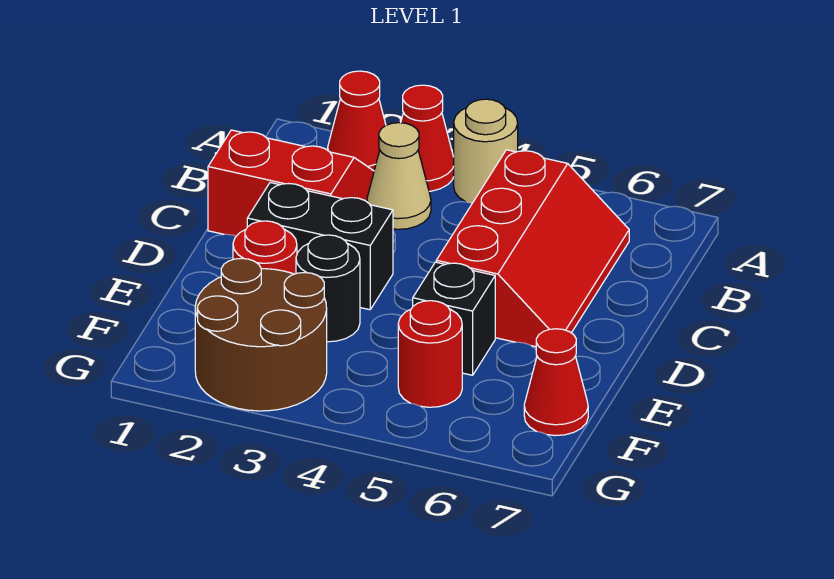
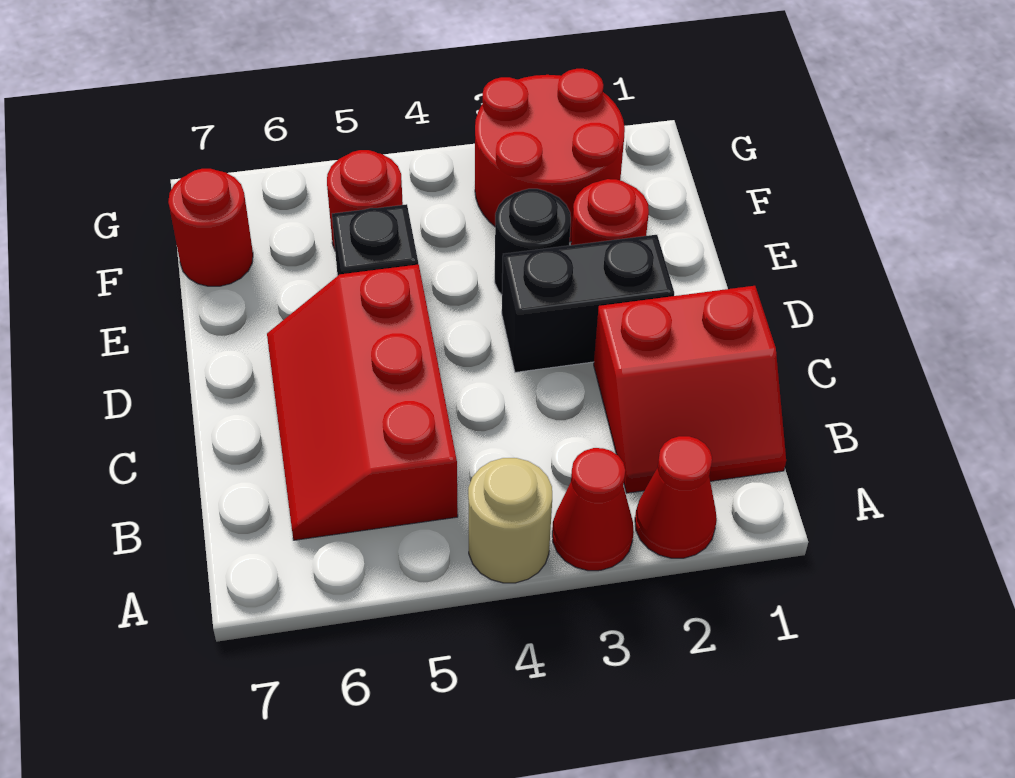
tan 1x1 cone [367,123,431,229] -> none
brown 2x2 round brick [195,258,327,411] -> red 2x2 round brick [475,69,625,242]
red 1x1 cone [524,329,588,436] -> red 1x1 round brick [168,169,253,286]

